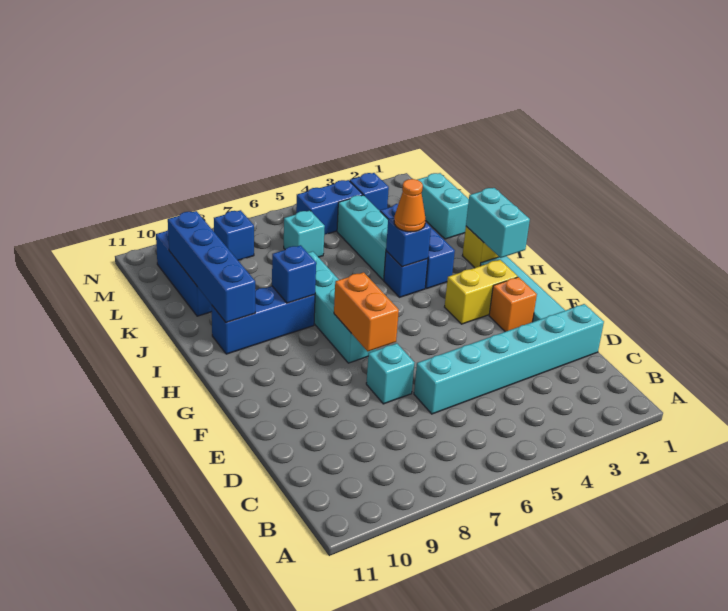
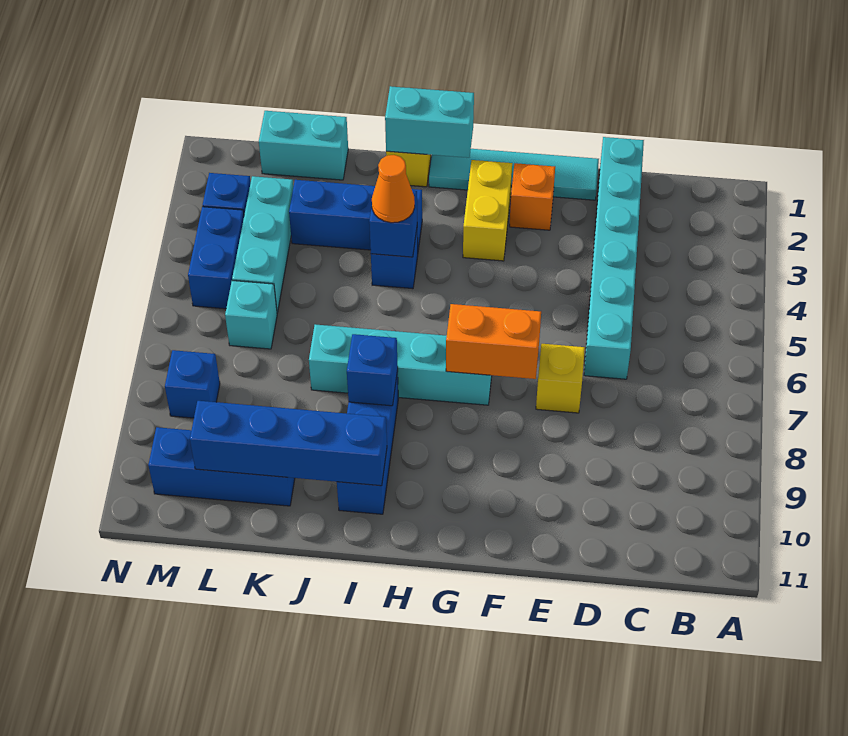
cyan 1x1 brick [366,343,414,404] -> yellow 1x1 brick [536,344,585,413]
cyan 1x3 brick [337,195,388,280] -> cyan 1x3 brick turned to [232,176,293,313]

